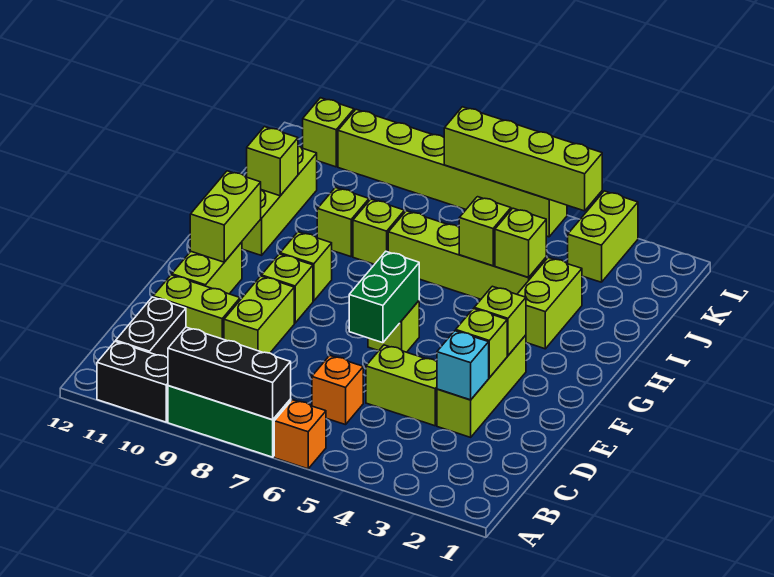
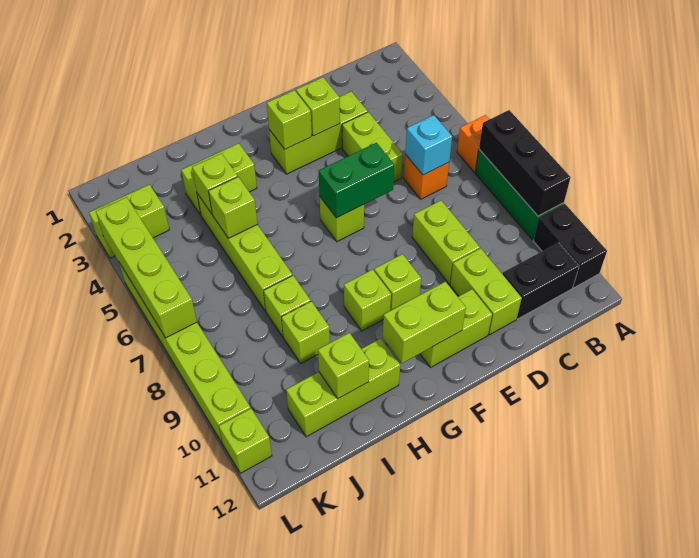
cyan 1x1 brick [437,331,489,400] -> cyan 1x1 brick moved to [405,115,452,175]
lime 1x2 brick [224,276,294,353] -> lime 1x2 brick turned to [412,200,480,284]

